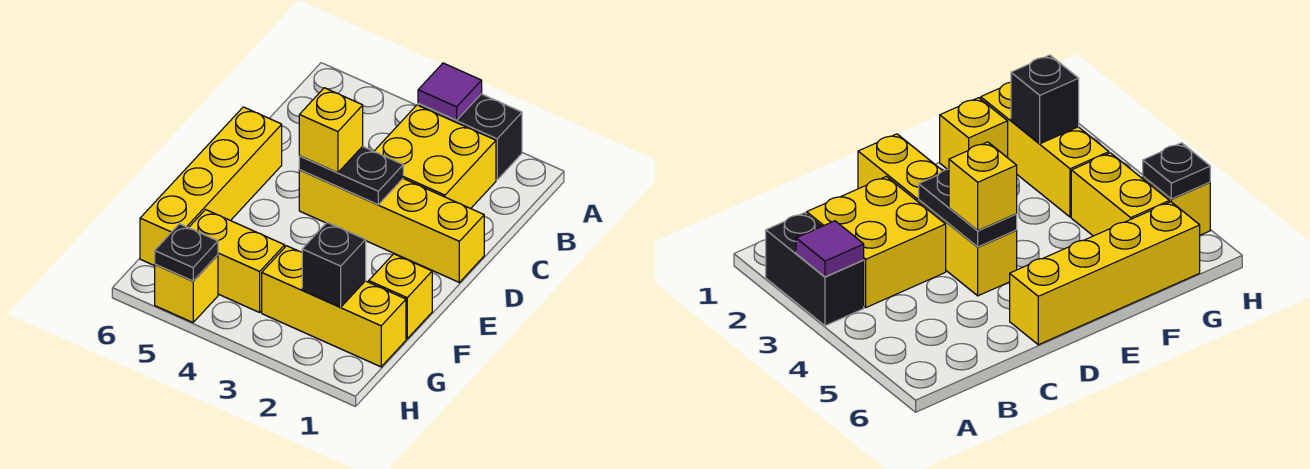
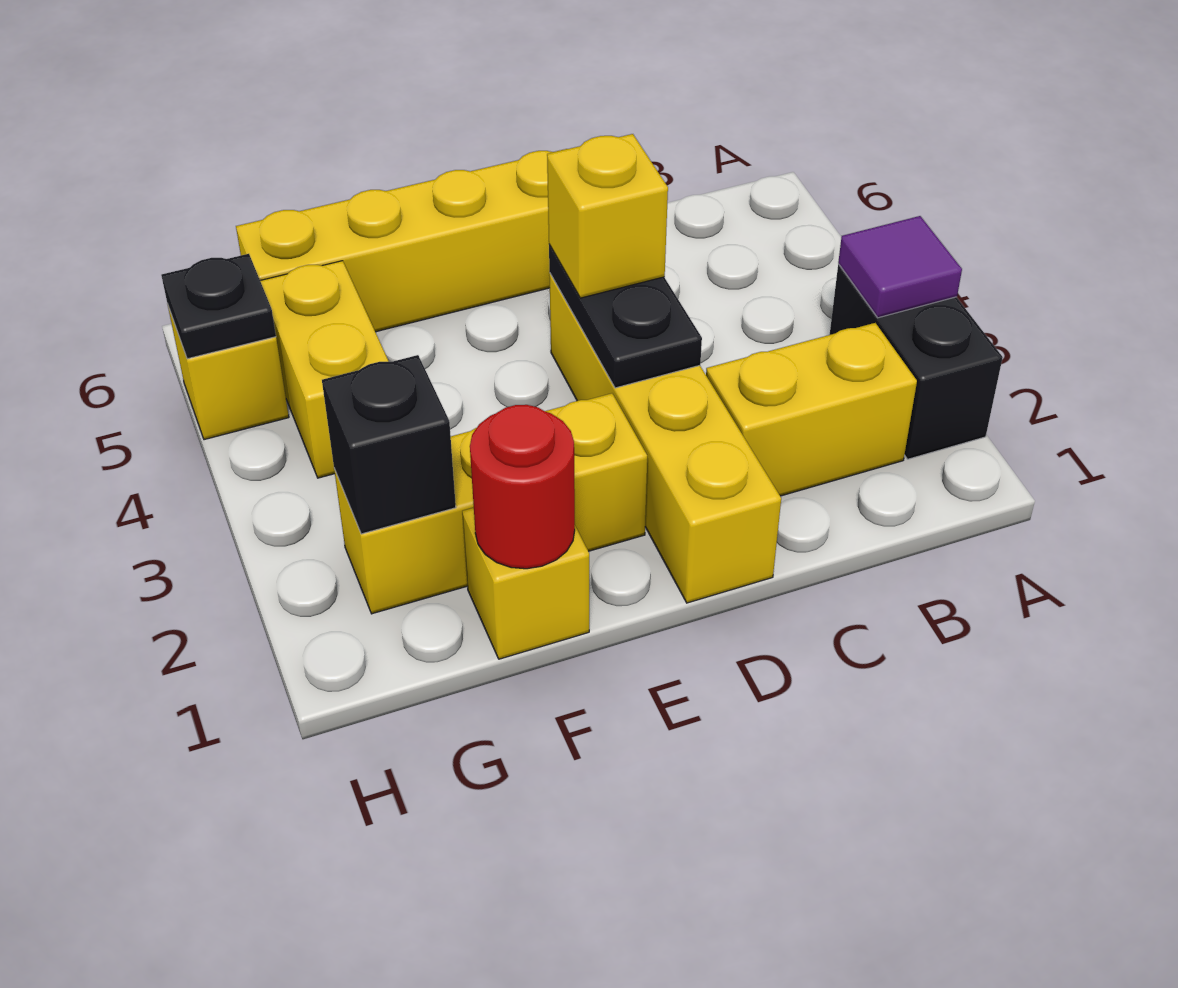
yellow 2x2 brick [374,105,496,209] -> yellow 1x2 brick [706,323,917,496]
none -> red 1x1 round brick [470,405,575,569]
yellow 1x3 brick [262,246,406,367] -> yellow 1x3 brick turned to [334,393,647,614]

